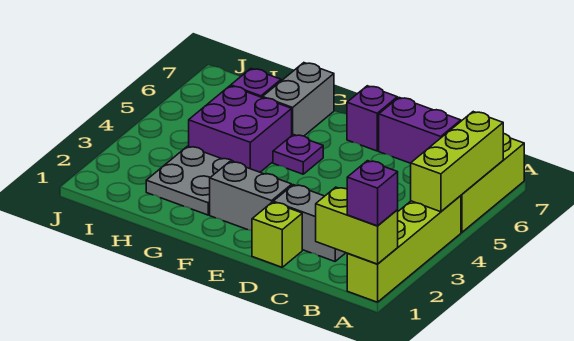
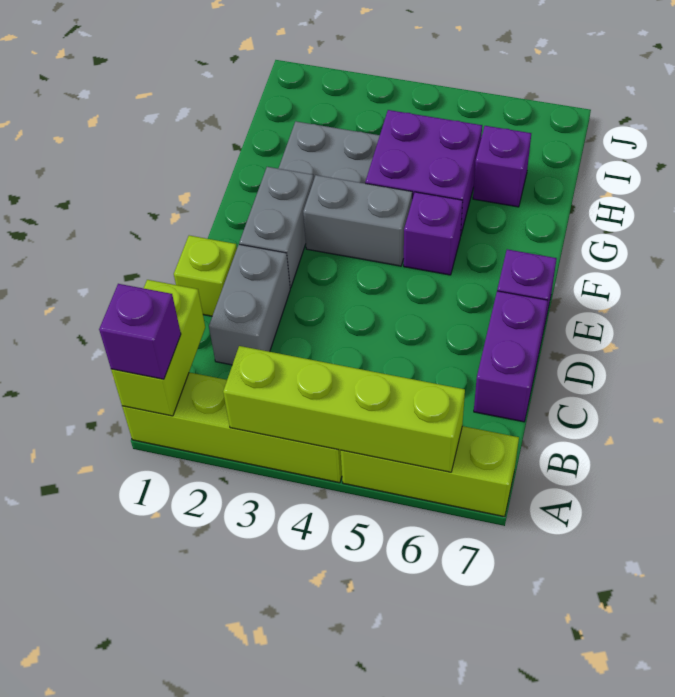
lime 1x3 brick [411,112,503,212] -> lime 1x4 brick [223,346,465,472]
purple 1x1 plate [273,135,323,174] -> purple 1x1 brick [404,192,463,275]
grey 1x2 brick [263,63,334,136] -> grey 1x2 brick moved to [303,175,412,266]

